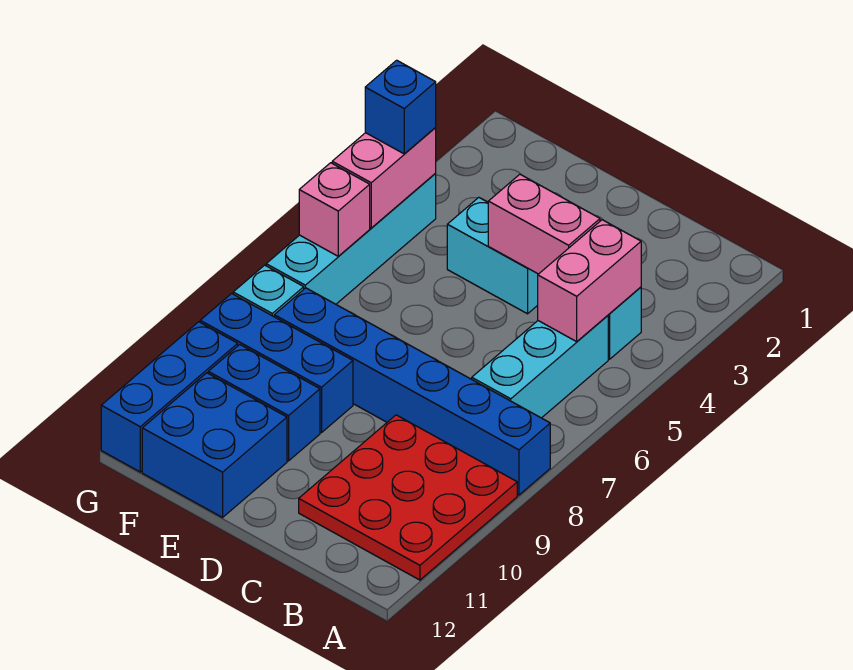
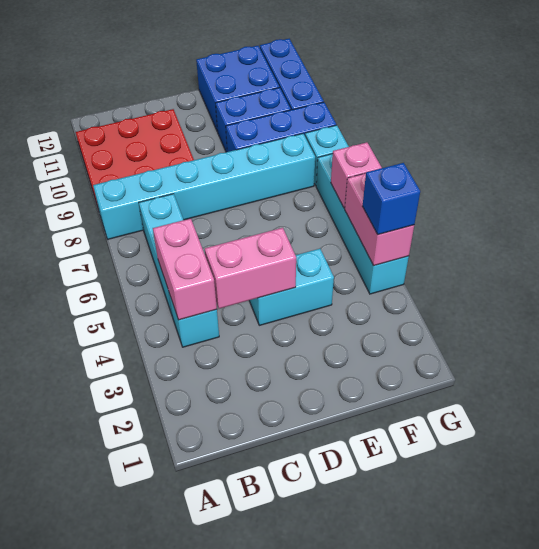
blue 1x6 brick [274,288,550,495] -> cyan 1x6 brick [93,134,315,239]

